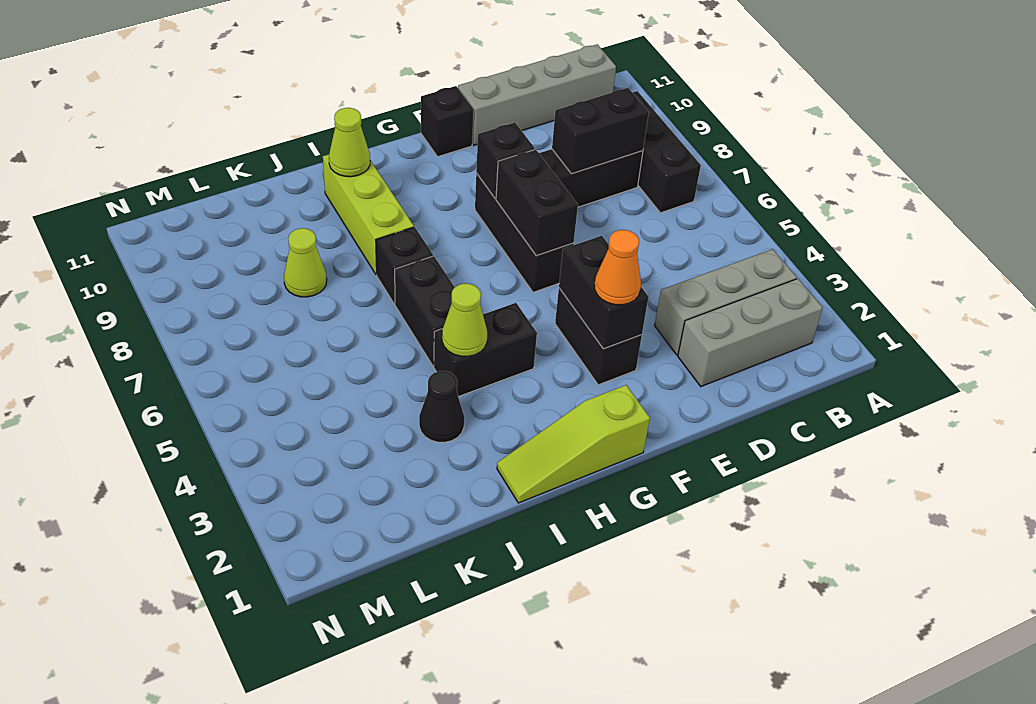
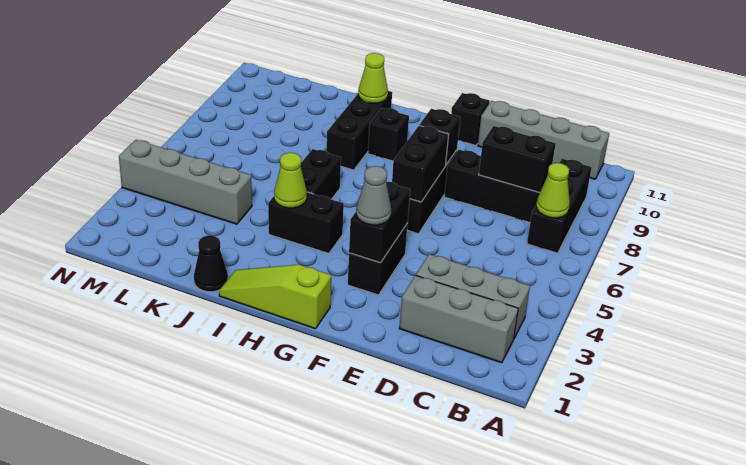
orange 1x1 cone [595,230,641,305] -> grey 1x1 cone [356,166,391,225]
black 1x1 brick [376,227,433,304] -> black 1x1 brick moved to [368,108,409,161]
lime 1x3 brick [323,154,414,275] -> black 1x3 brick [327,91,392,170]
black 1x1 cone [419,371,464,442] -> black 1x1 cone moved to [194,235,228,292]
none -> grey 1x4 brick [119,140,252,224]
lime 1x1 cone [284,228,327,297] -> lime 1x1 cone moved to [536,163,570,218]

